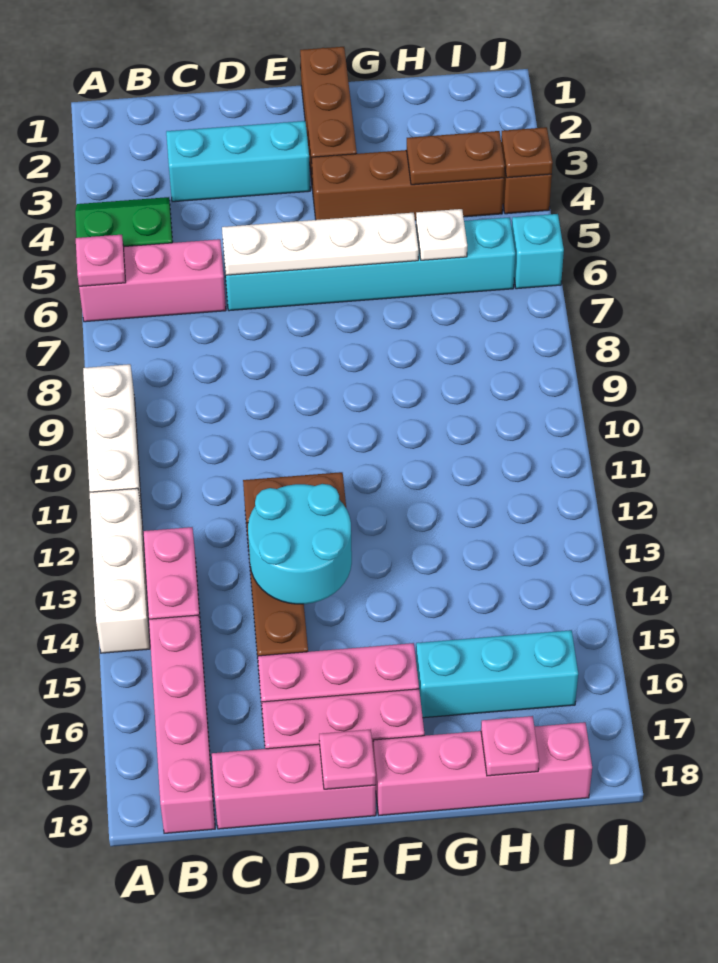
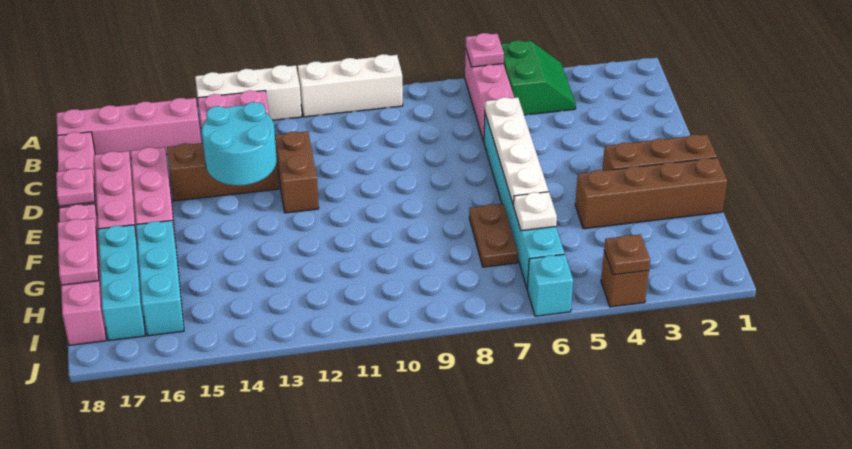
cyan 1x3 brick [166,121,310,202] -> cyan 1x3 brick moved to [98,225,145,341]
brown 1x4 brick [312,150,504,220] -> brown 1x4 brick turned to [575,158,727,229]
brown 1x2 plate [407,131,505,185] -> brown 1x2 plate moved to [469,204,518,267]
pink 1x1 plate [481,716,539,776] -> pink 1x2 plate [58,218,99,285]

